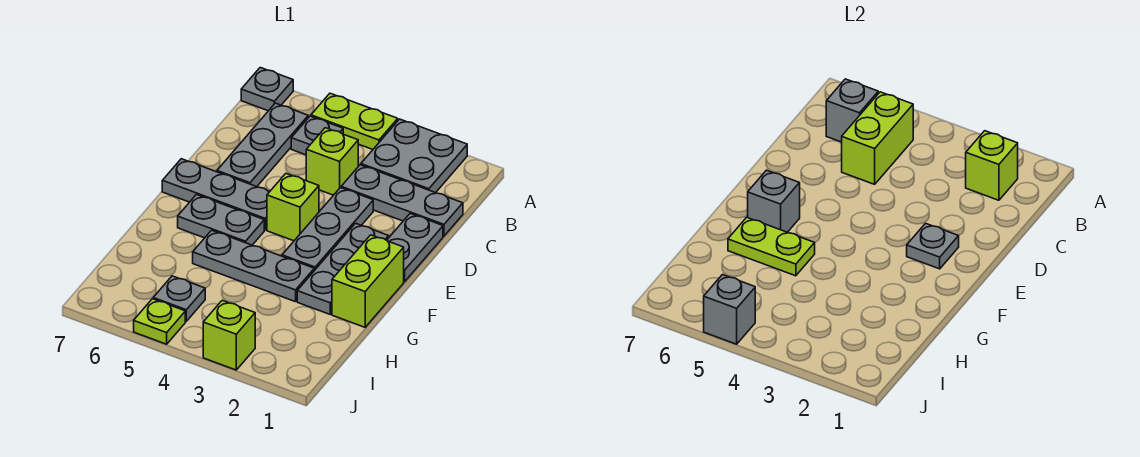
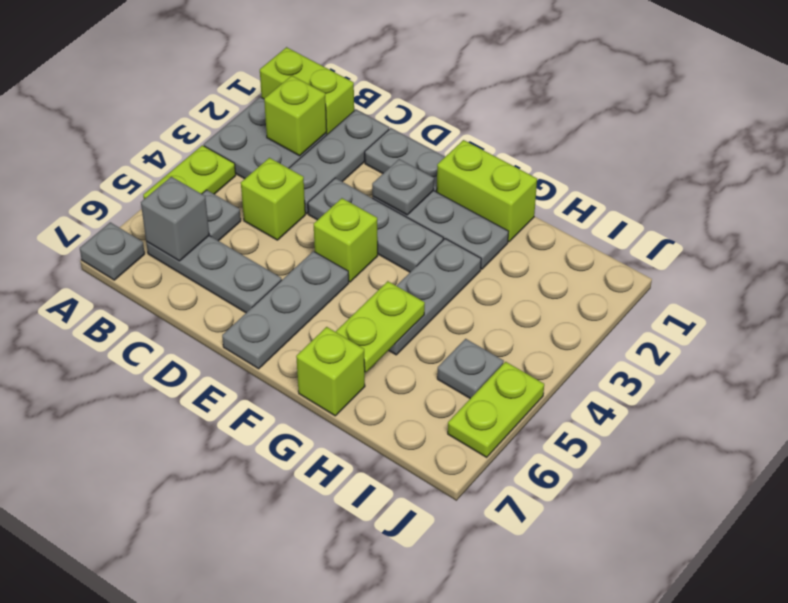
lime 1x2 brick [842,92,913,184] -> lime 1x2 brick moved to [260,47,354,134]
grey 1x2 plate [178,195,264,245] -> none
grey 1x1 brick [748,170,800,232] -> none
lime 1x1 brick [203,300,255,370] -> lime 1x1 brick moved to [296,327,365,416]
lime 1x1 plate [134,299,185,344] -> lime 1x2 plate [448,362,544,457]
grey 1x1 brick [704,275,755,344] -> none

